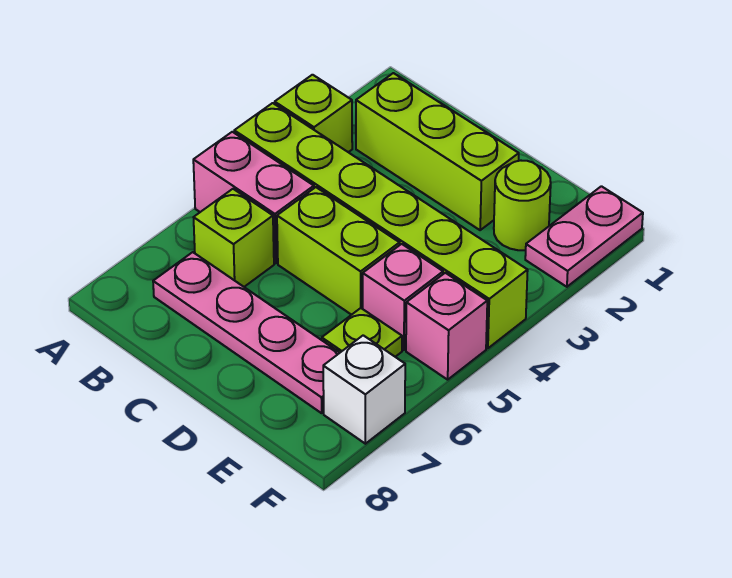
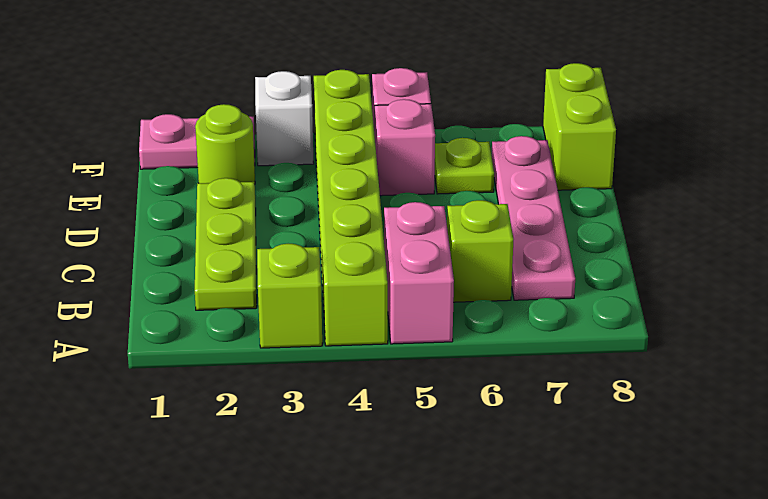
lime 1x3 brick [356,73,519,230] -> lime 1x3 plate [195,178,257,310]
lime 1x2 brick [277,187,400,315] -> lime 1x2 brick moved to [543,63,616,190]
white 1x1 brick [323,335,405,444] -> white 1x1 brick moved to [255,71,314,166]

